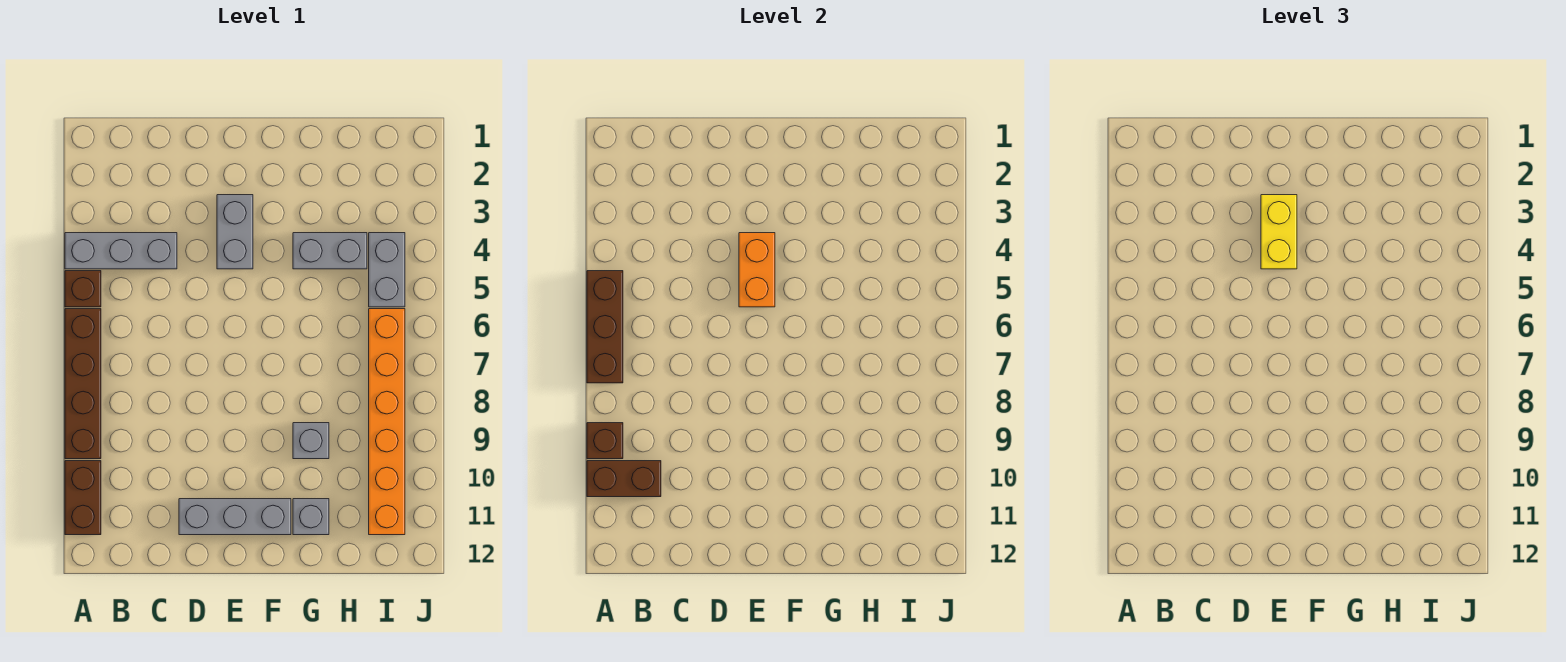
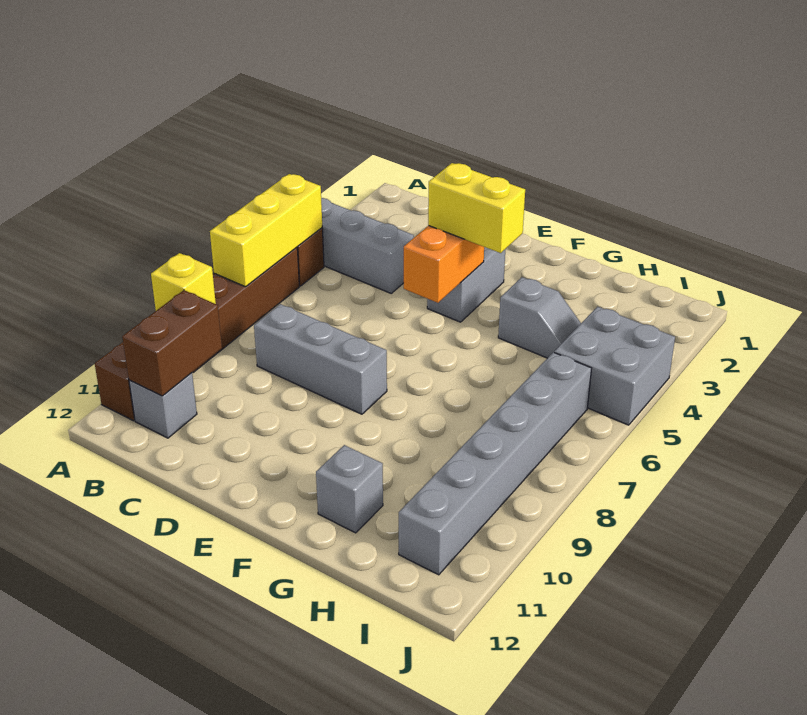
brown 1x3 brick [587,271,623,383] -> yellow 1x3 brick [210,174,322,287]
brown 1x1 brick [587,423,623,459] -> yellow 1x1 brick [151,253,216,311]
brown 1x2 brick [587,461,661,497] -> brown 1x2 brick turned to [122,290,222,396]
grey 1x3 brick [179,499,291,535] -> grey 1x3 brick moved to [254,304,387,414]
yellow 1x2 brick [1261,195,1297,269] -> yellow 1x2 brick turned to [428,163,525,253]
grey 1x2 brick [293,233,367,269] -> grey 1x2 slope [498,277,581,358]
grey 1x1 brick [293,423,329,459] -> grey 1x1 brick moved to [129,373,197,438]
grey 1x2 brick [369,233,405,307] -> grey 2x2 brick [554,307,675,425]
orange 1x6 brick [369,309,405,535] -> grey 1x6 brick [399,352,592,575]

